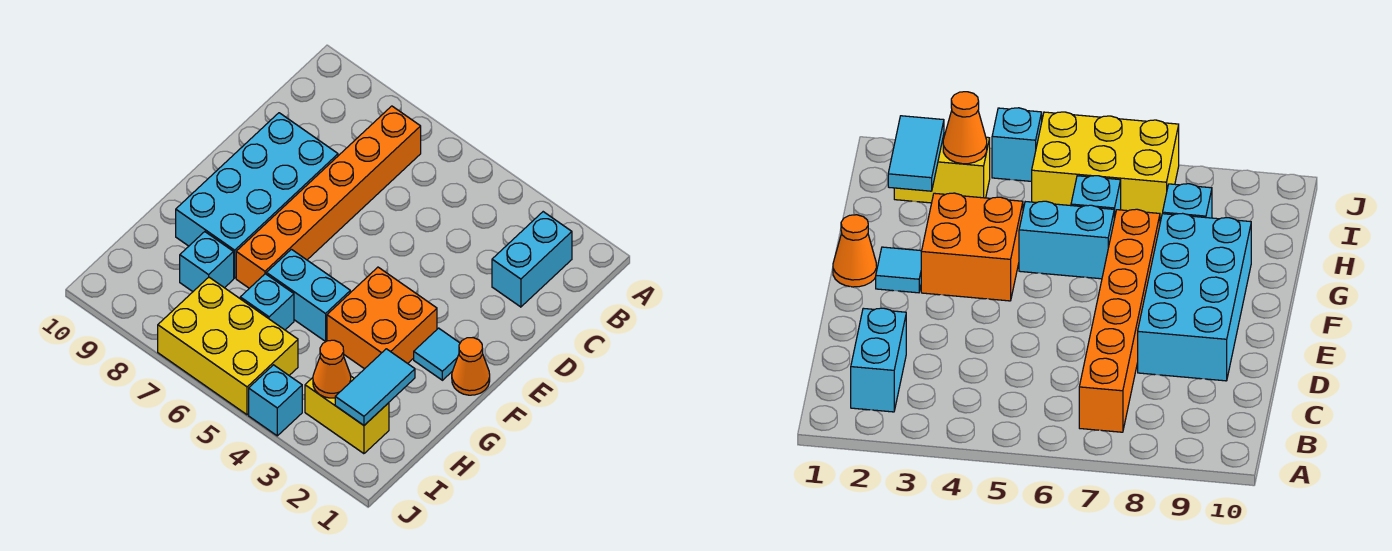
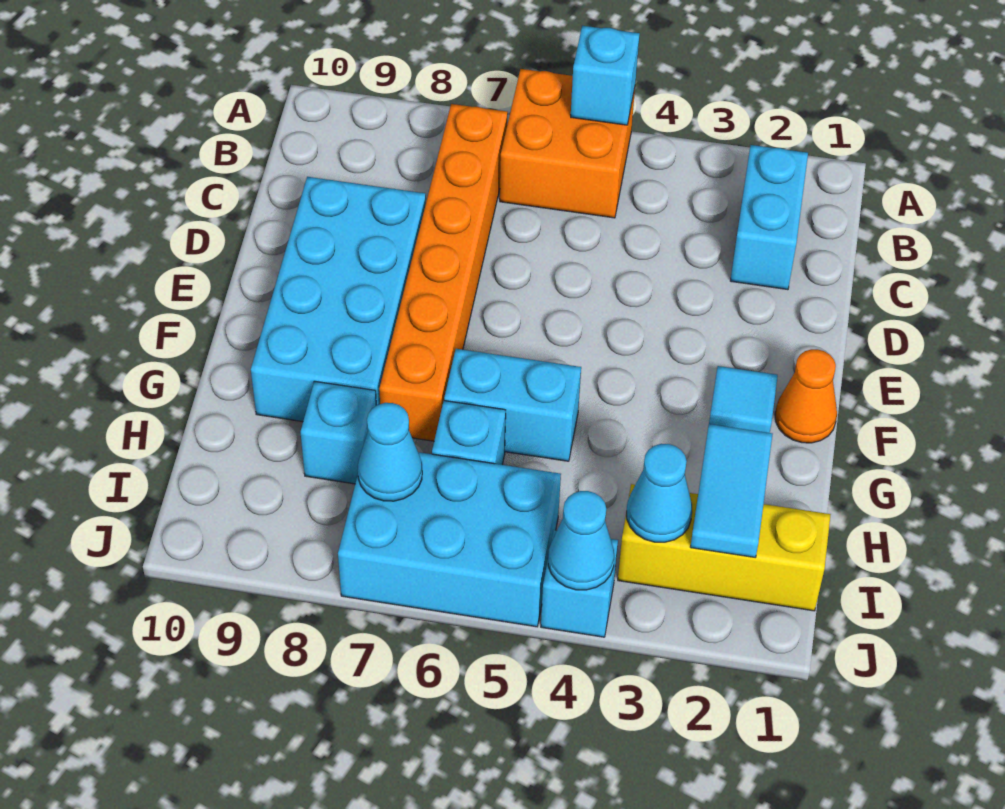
none -> cyan 1x1 brick [571,26,640,125]
orange 2x2 brick [327,267,437,369] -> orange 2x2 brick moved to [500,69,635,218]
yellow 1x2 brick [305,377,389,454] -> yellow 1x3 brick [618,484,831,611]
orange 1x1 cone [313,340,351,398] -> cyan 1x1 cone [627,444,692,542]
yellow 2x3 brick [158,277,298,415] -> cyan 2x3 brick [338,452,561,627]
none -> cyan 1x1 cone [358,403,422,501]
none -> cyan 1x1 cone [548,491,614,590]

